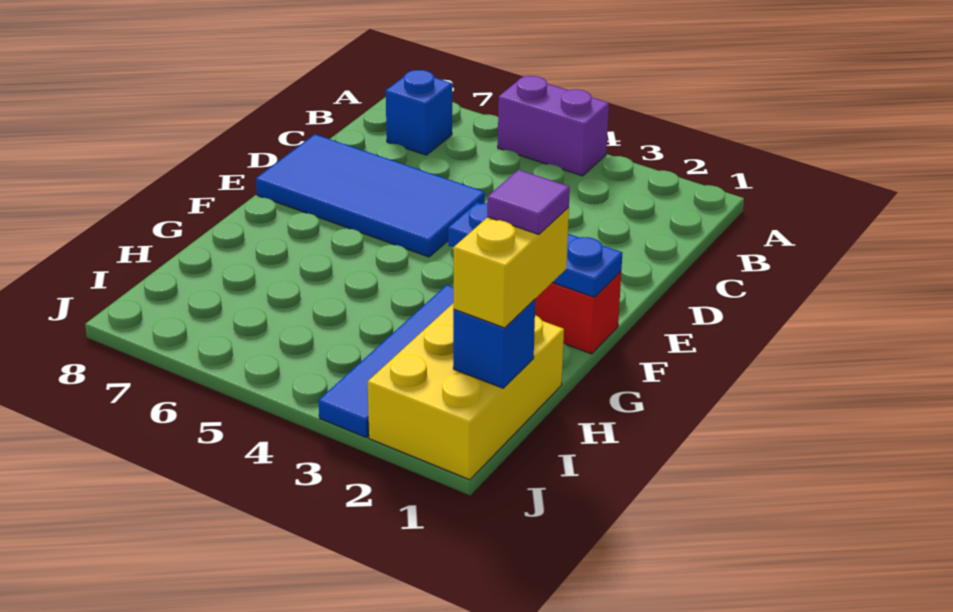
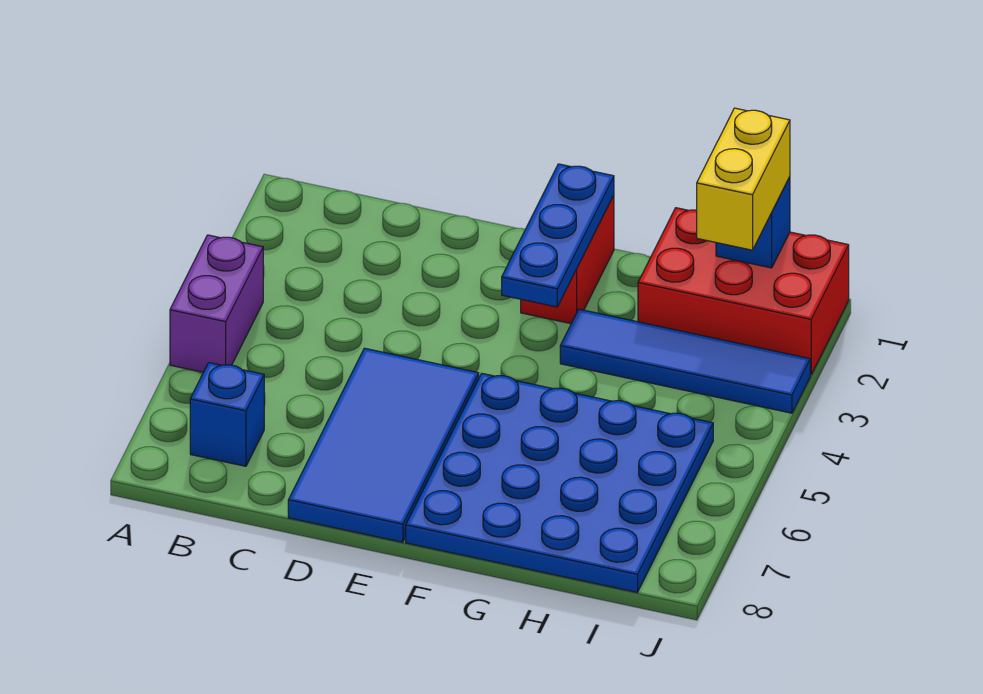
none -> blue 4x4 plate [406,374,713,592]
yellow 2x3 brick [368,304,564,480] -> red 2x3 brick [638,208,849,375]
yellow 1x2 brick [453,208,569,328] -> yellow 1x2 brick turned to [697,108,790,250]
purple 1x1 tile [487,170,570,235] -> none

